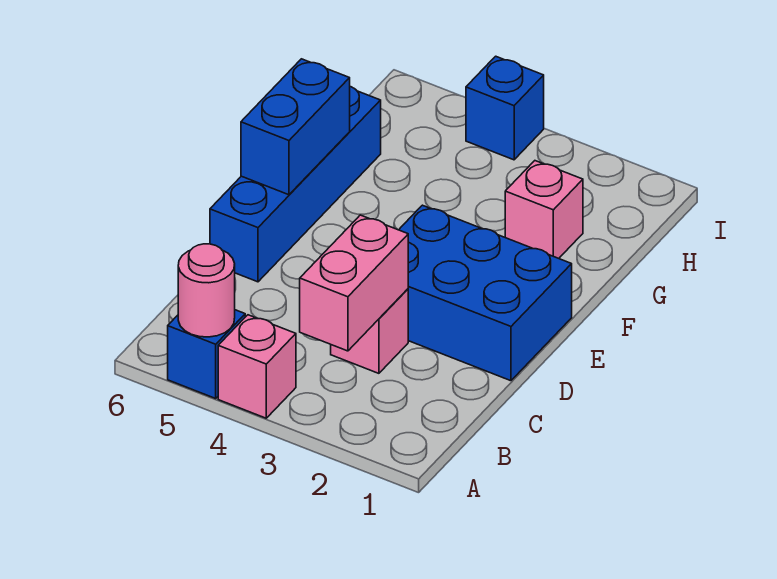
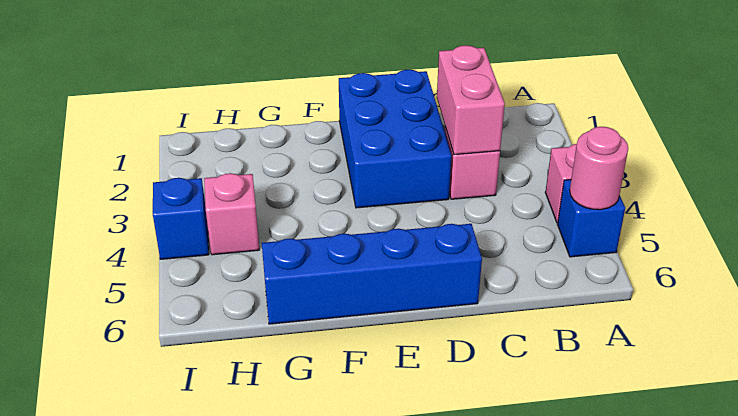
pink 1x2 brick [300,215,408,351] -> pink 1x2 brick turned to [437,45,505,155]
blue 1x2 brick [241,59,350,195] -> none
pink 1x1 brick [505,161,583,258] -> pink 1x1 brick moved to [204,173,259,255]

